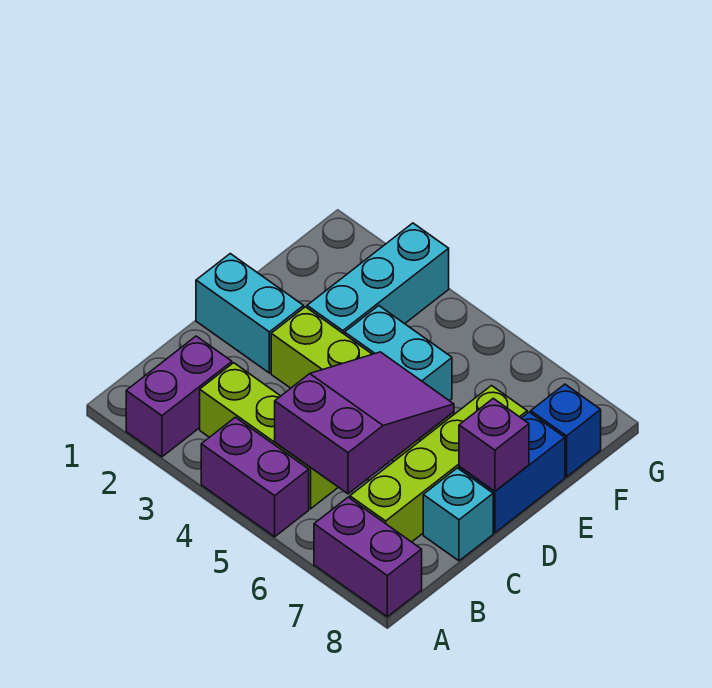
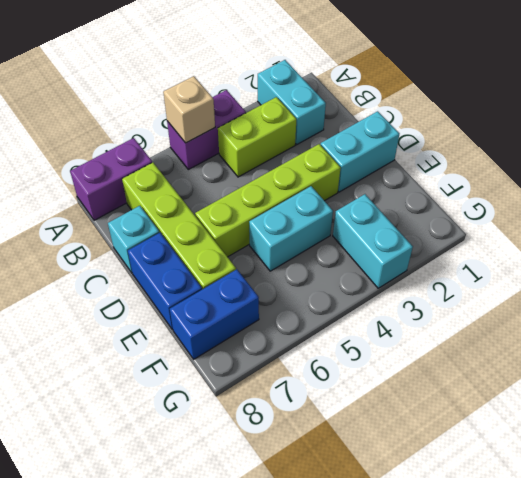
purple 1x2 brick [126,336,232,457] -> cyan 1x2 brick [258,60,326,145]
none -> tan 1x1 brick [163,76,215,143]
lime 1x3 brick [200,363,338,509] -> lime 1x2 brick [218,97,296,177]
purple 2x3 slope [275,352,454,494] -> none
purple 1x1 brick [459,398,529,491] -> none
cyan 1x3 brick [307,223,449,334] -> cyan 1x2 brick [333,194,413,288]
blue 1x1 brick [531,384,601,477] -> blue 1x2 brick [170,269,259,359]

